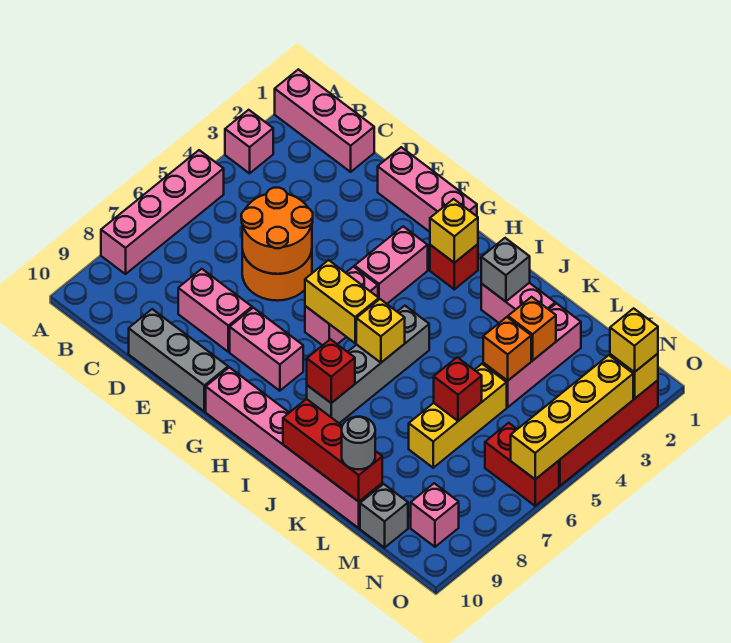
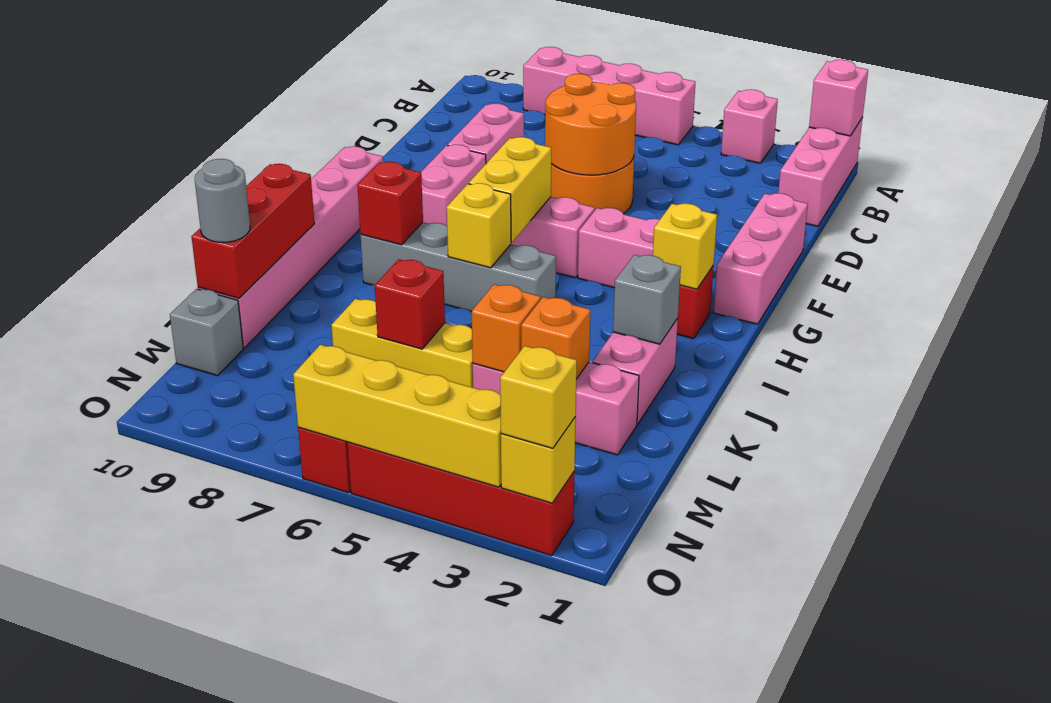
grey 1x3 brick [129,309,228,412] -> none
pink 1x1 brick [411,483,459,547] -> pink 1x1 brick moved to [809,60,868,136]

